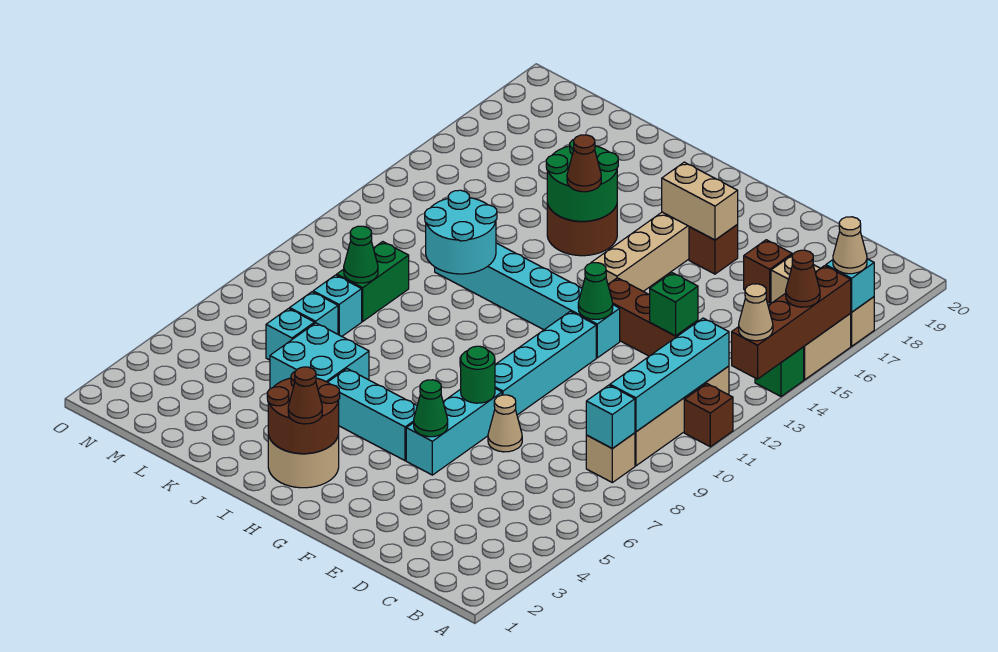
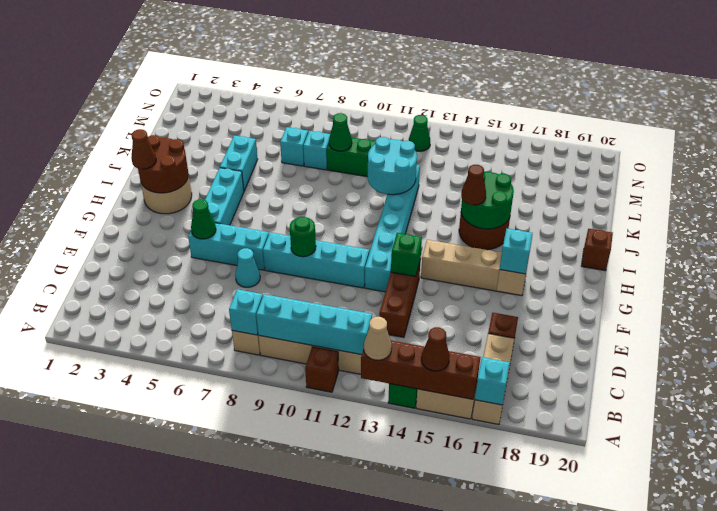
tan 1x1 cone [833,217,867,274] -> none
green 1x1 brick [650,273,698,336] -> green 1x1 brick moved to [391,233,422,277]
tan 1x1 cone [488,395,522,452] -> cyan 1x1 cone [235,248,260,287]
green 1x1 round brick [461,346,495,403] -> green 1x1 round brick moved to [290,217,316,257]
green 1x1 cone [578,263,613,319] -> green 1x1 cone moved to [409,115,430,151]
brown 1x1 brick [689,225,738,274] -> brown 1x1 brick moved to [582,229,613,271]
cyan 2x2 brick [270,323,369,389] -> cyan 1x2 brick [220,136,258,190]
cyan 1x1 brick [266,309,315,360] -> cyan 1x1 brick moved to [500,229,533,274]

